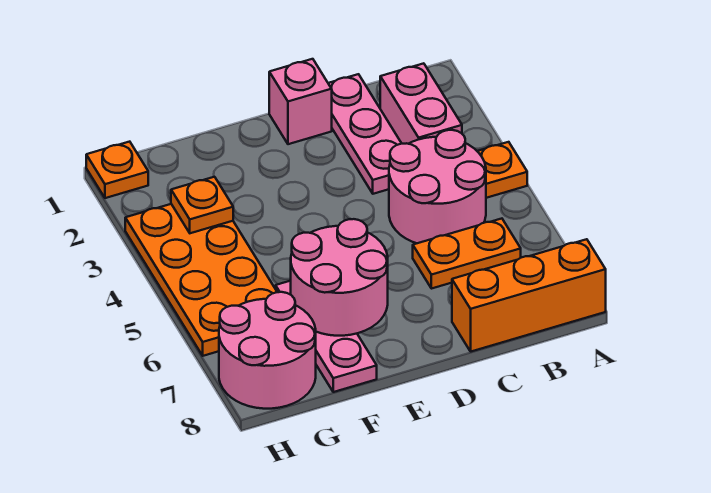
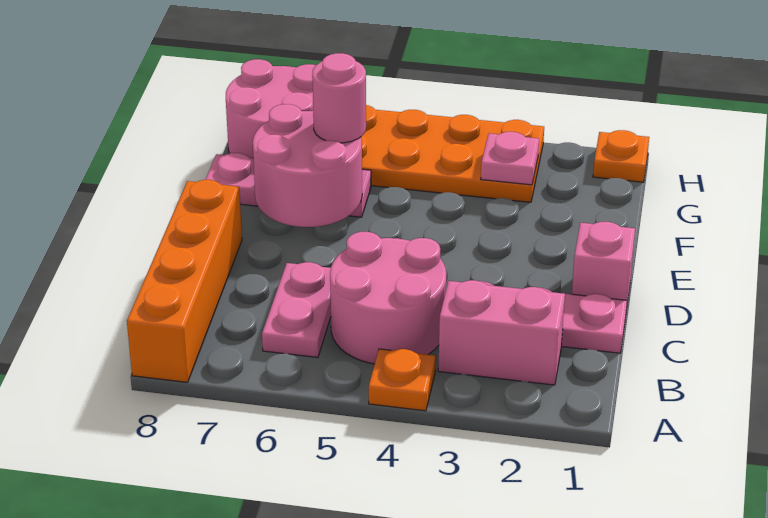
orange 1x3 brick [452,239,606,352] -> orange 1x4 brick [127,180,242,382]
orange 1x2 plate [413,219,521,289] -> pink 1x2 plate [262,262,331,357]
none -> pink 1x1 round brick [312,53,366,143]
orange 1x1 plate [171,177,233,233] -> pink 1x1 plate [481,132,539,185]

